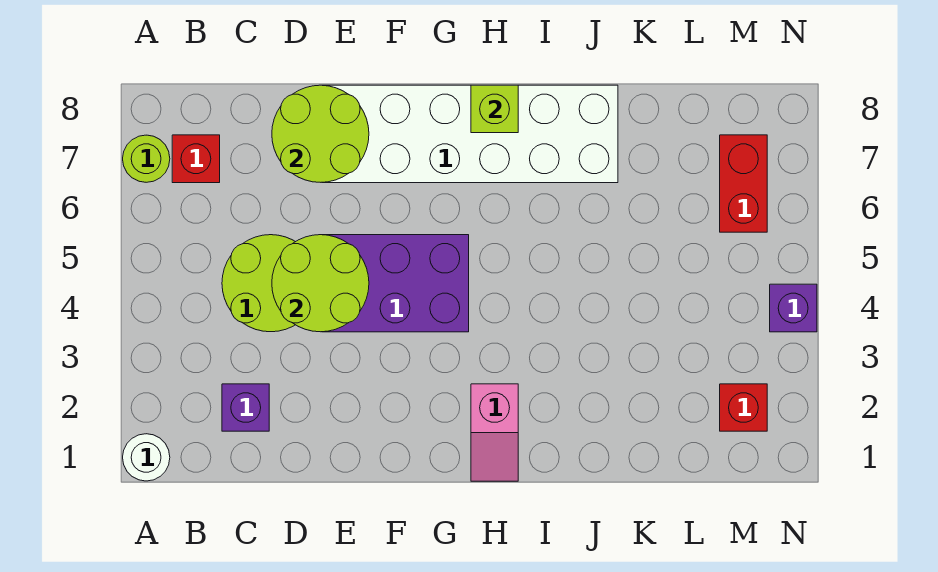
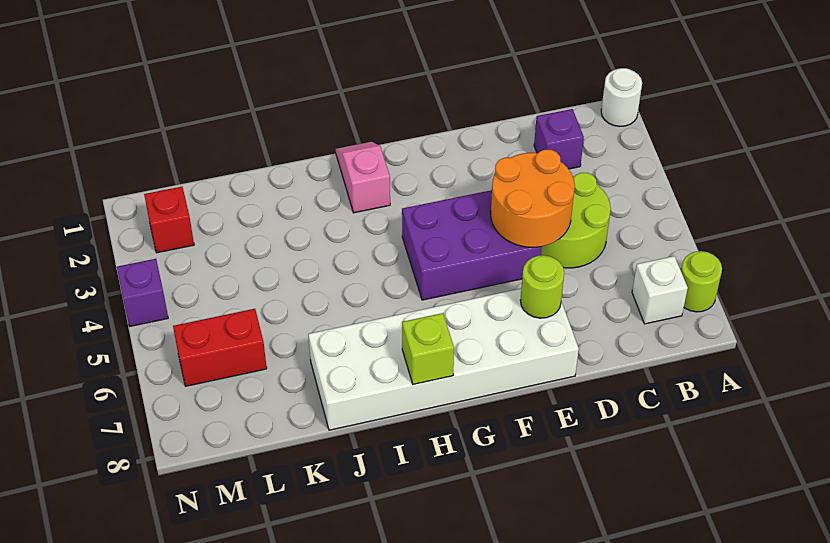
red 1x1 brick [172,135,220,183] -> white 1x1 brick [632,256,688,324]
lime 2x2 round brick [272,235,369,332] -> orange 2x2 round brick [491,150,575,247]
lime 2x2 round brick [272,85,369,182] -> lime 1x1 round brick [520,255,564,318]
red 1x2 brick [720,135,767,232] -> red 1x2 brick turned to [173,309,267,386]

